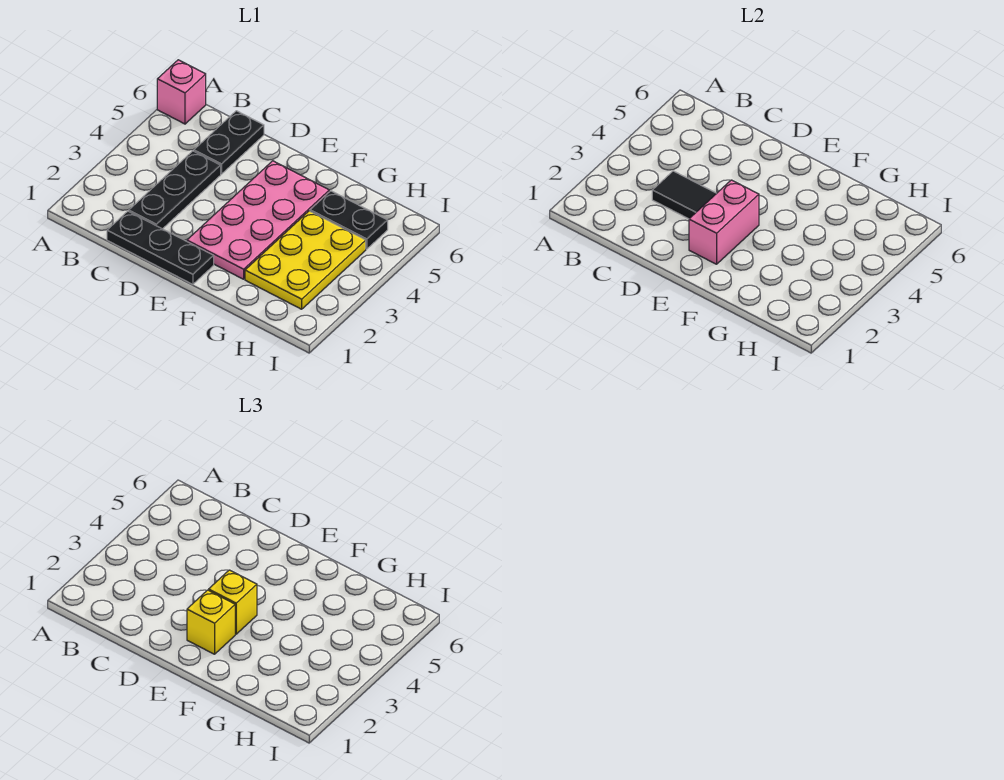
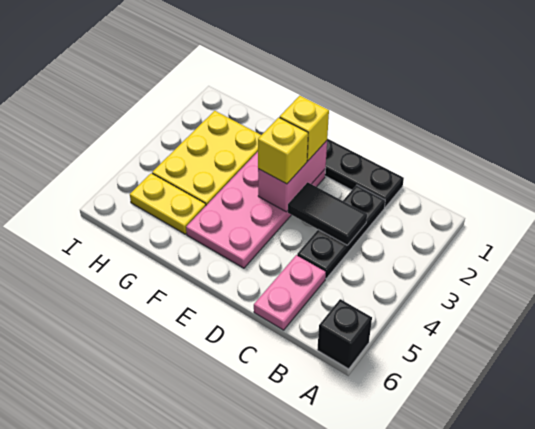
pink 1x1 brick [157,60,206,124] -> black 1x1 brick [317,299,372,369]
black 1x2 plate [194,111,264,174] -> pink 1x2 plate [254,255,326,330]
black 1x2 plate [310,191,388,249] -> yellow 1x2 plate [130,173,206,234]

